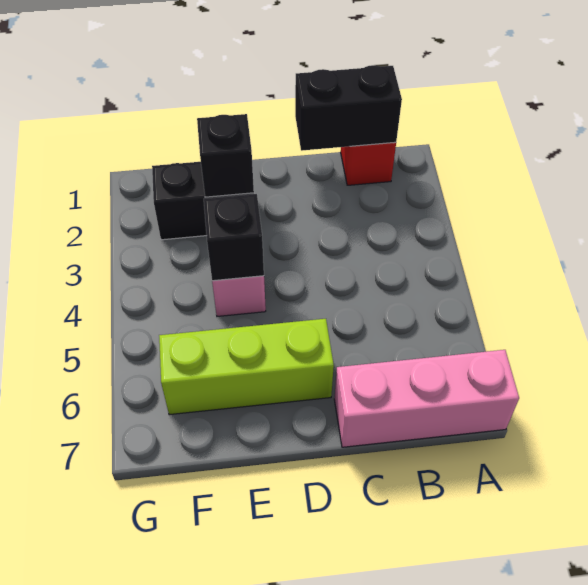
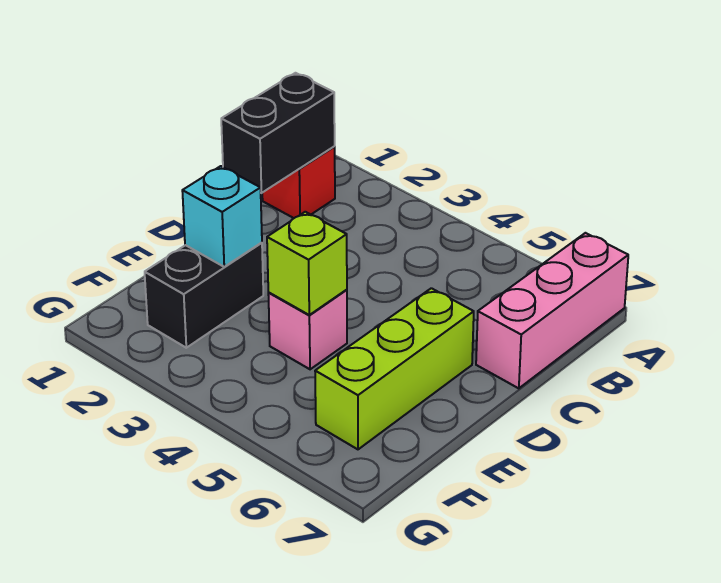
black 1x1 brick [197,114,254,197] -> cyan 1x1 brick [182,166,262,267]
black 1x1 brick [204,194,264,281] -> lime 1x1 brick [267,212,347,315]

